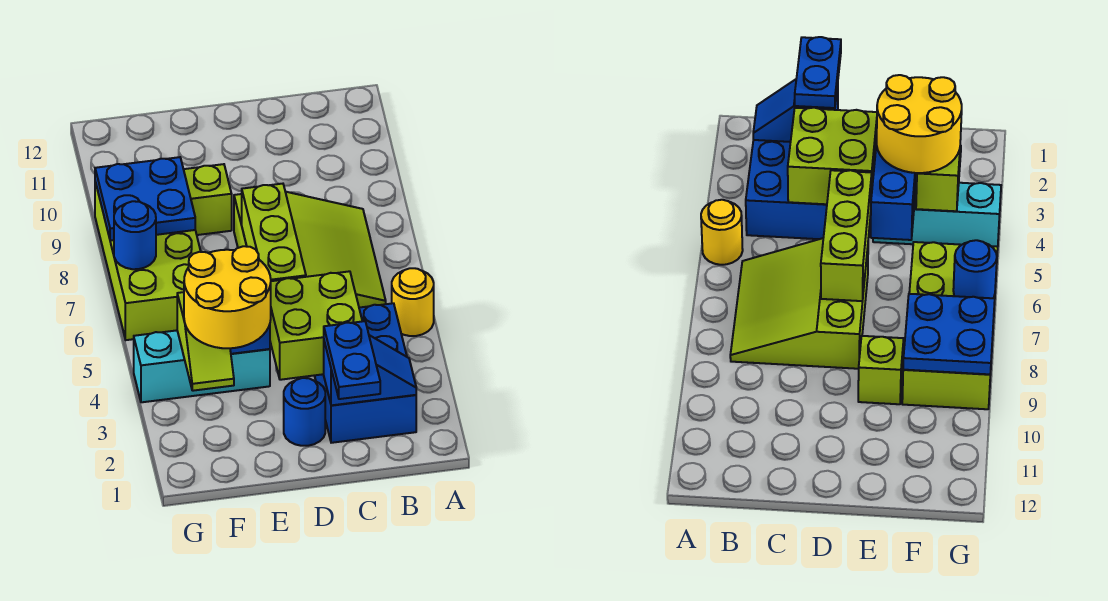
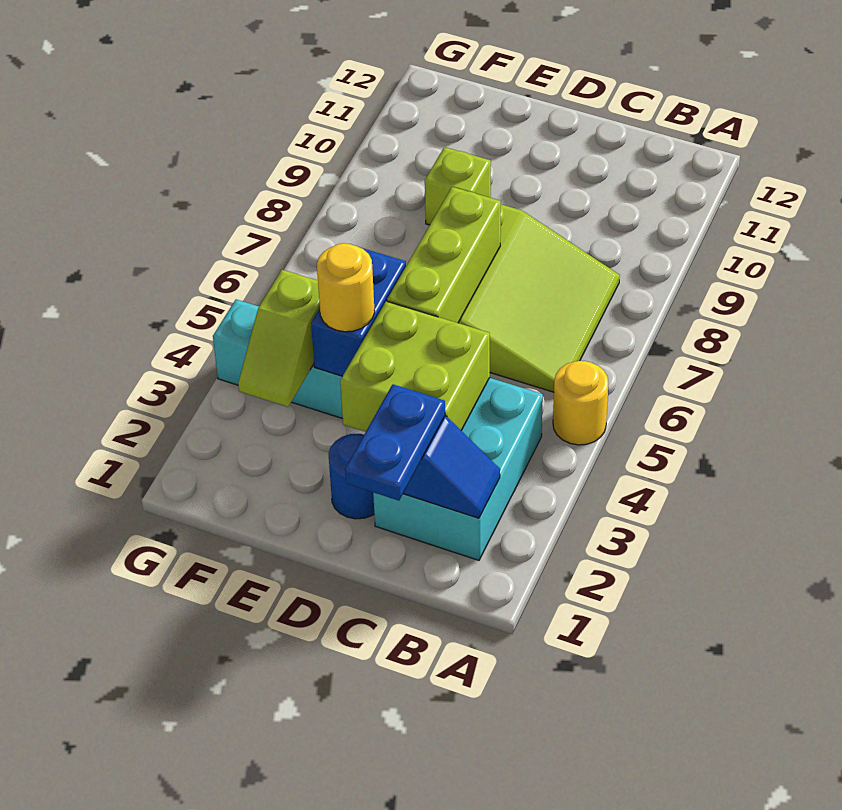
blue 2x3 brick [314,303,416,443] -> cyan 2x3 brick [373,378,543,560]
yellow 2x2 round brick [184,246,271,348] -> yellow 1x1 round brick [317,243,375,332]
lime 2x4 brick [95,182,201,340] -> none
blue 2x2 plate [95,157,195,241] -> none
blue 1x1 round brick [114,201,156,269] -> none

